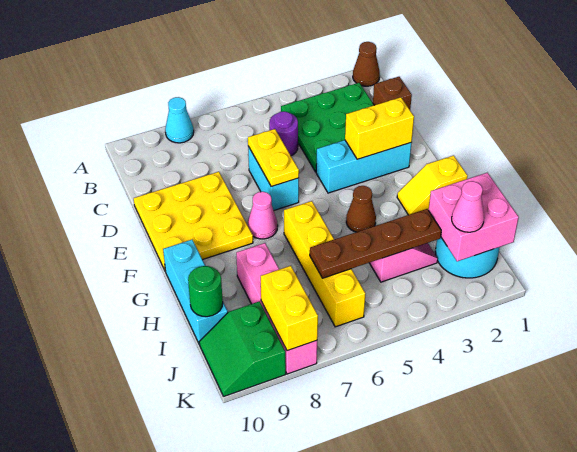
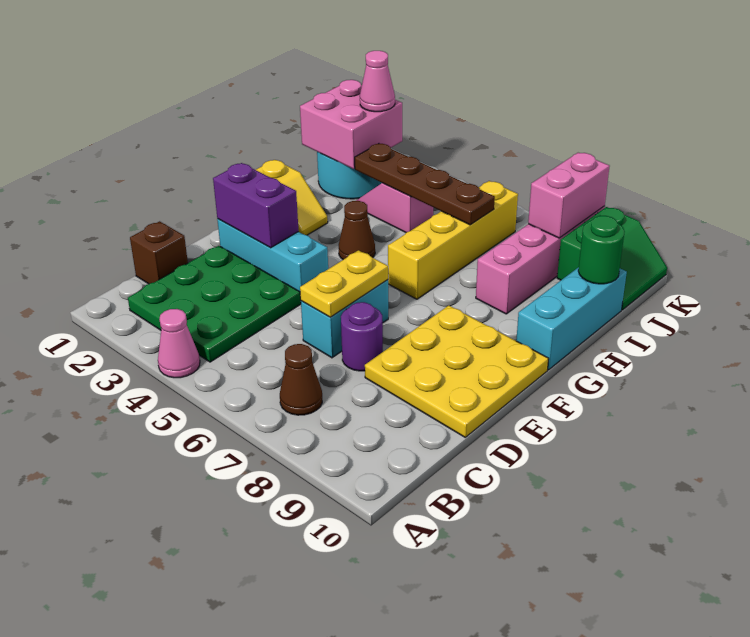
brown 1x1 cone [353,42,380,86] -> brown 1x1 cone moved to [280,344,322,415]
cyan 1x1 cone [165,97,194,143] -> none
purple 1x1 round brick [269,111,298,156] -> purple 1x1 round brick moved to [341,302,383,371]
yellow 1x2 brick [345,97,414,159] -> purple 1x2 brick [213,163,299,248]
pink 1x1 cone [248,192,278,239] -> pink 1x1 cone moved to [158,309,200,378]
yellow 1x2 brick [261,266,318,351] -> pink 1x2 brick [528,153,610,238]

